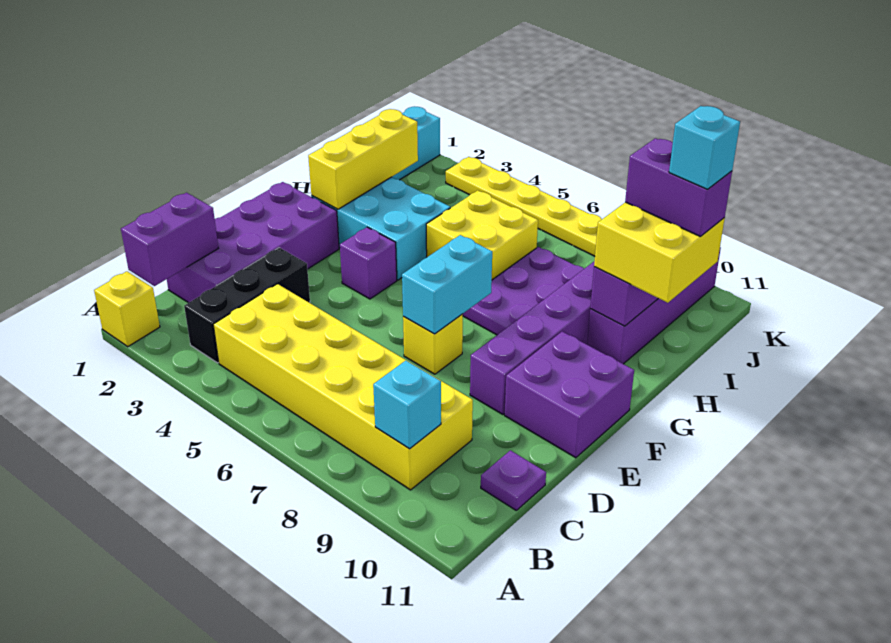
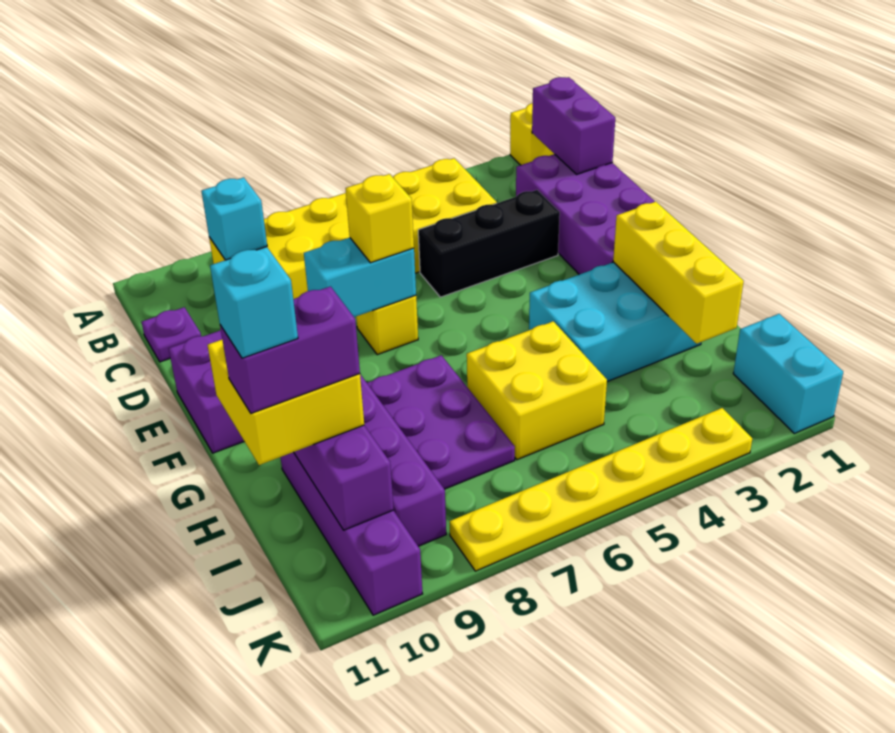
black 1x3 brick [184,248,310,363] -> black 1x3 brick turned to [418,190,560,297]
cyan 1x2 brick [402,235,492,334] -> cyan 1x2 brick turned to [304,238,416,317]
none -> yellow 1x1 brick [346,174,414,263]
purple 1x1 brick [340,227,397,299] -> none

